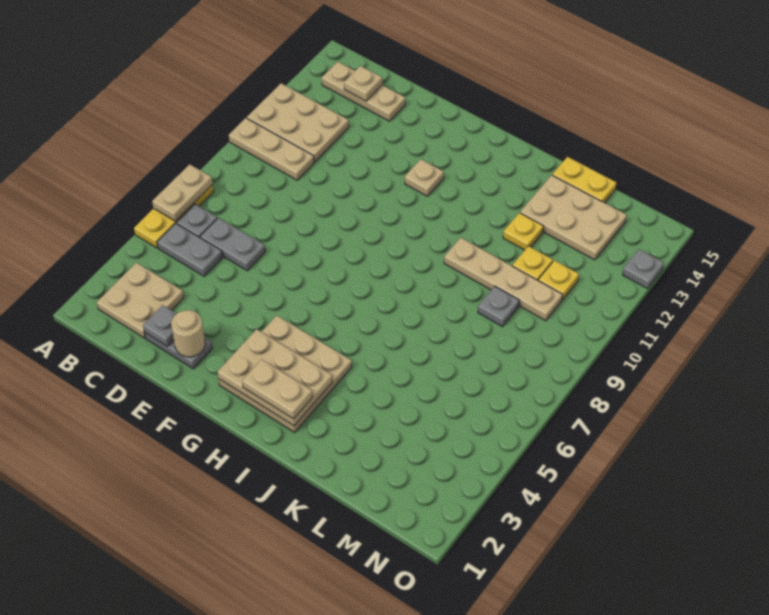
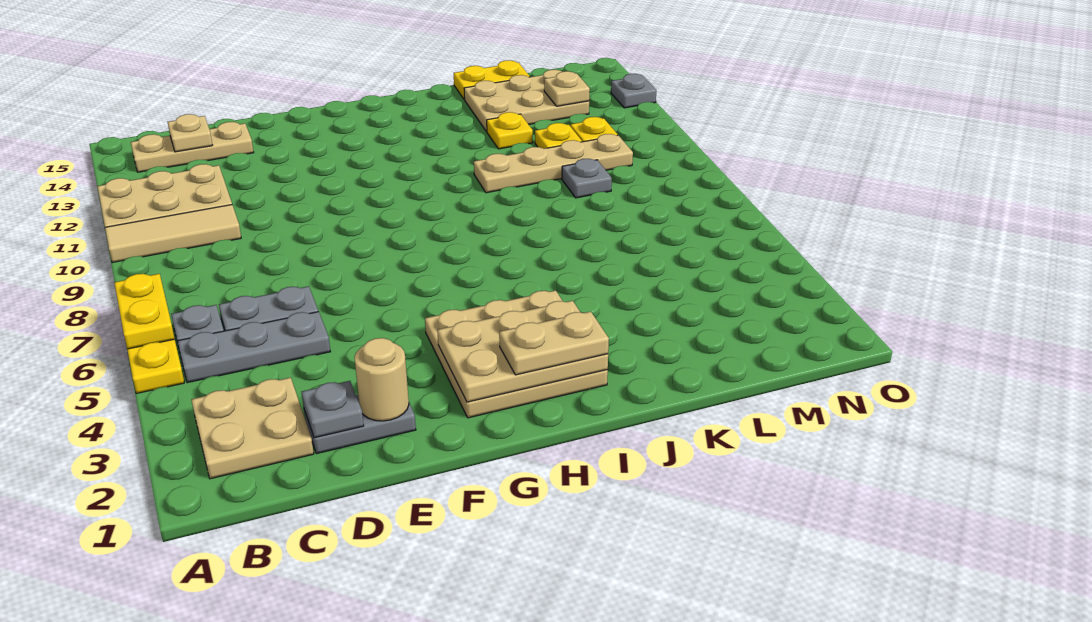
tan 1x2 plate [152,164,213,221] -> yellow 1x2 plate [114,274,175,349]
tan 1x3 plate [229,118,314,180] -> tan 1x3 tile [105,205,241,263]
grey 1x2 plate [157,223,223,276] -> grey 1x3 plate [178,312,330,383]
tan 1x1 plate [405,159,444,196] -> tan 1x1 plate moved to [544,71,590,106]

